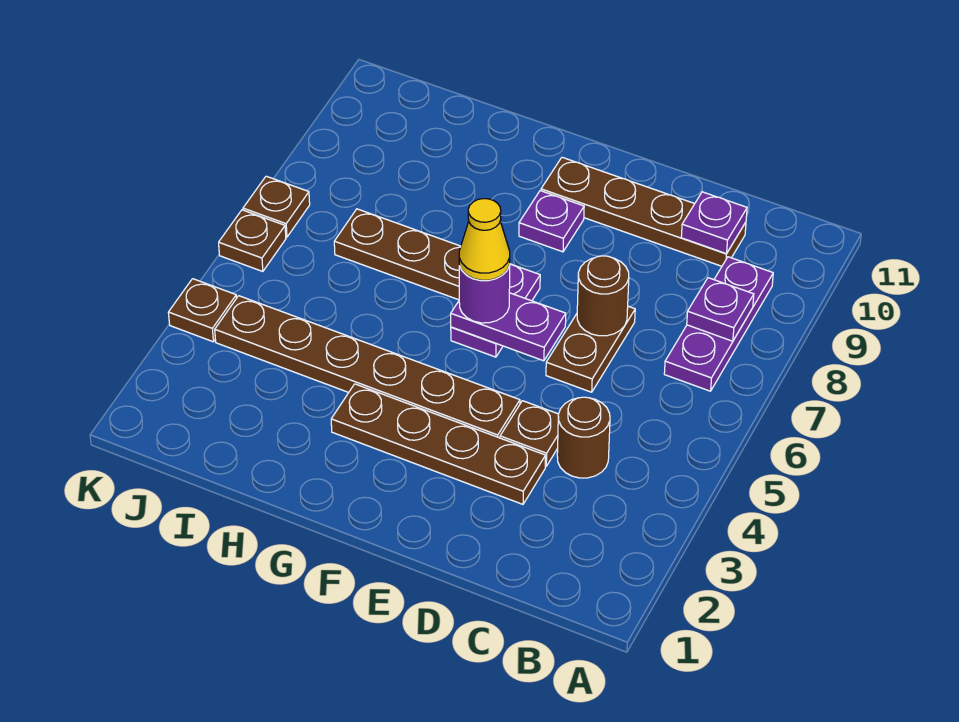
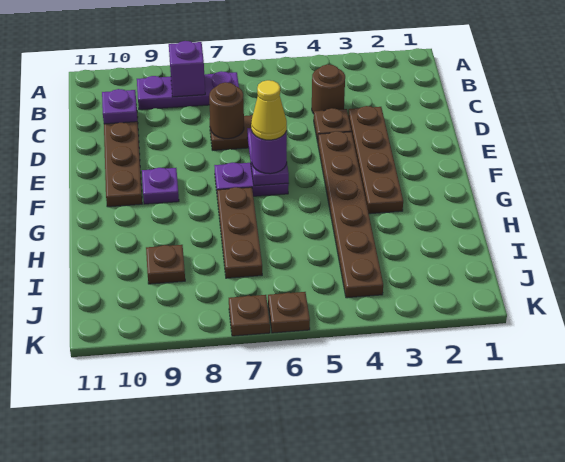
purple 1x1 plate [687,278,754,341] -> purple 1x1 brick [169,41,205,97]
brown 1x1 plate [168,279,236,342] -> brown 1x1 plate moved to [146,245,185,284]

